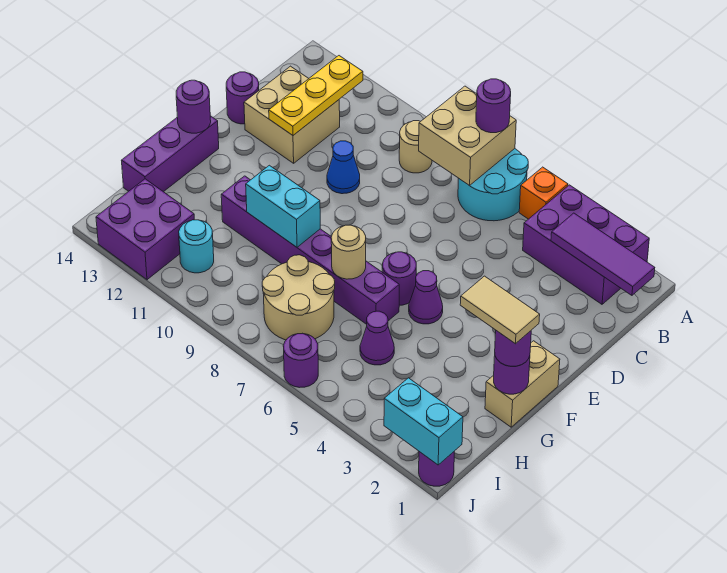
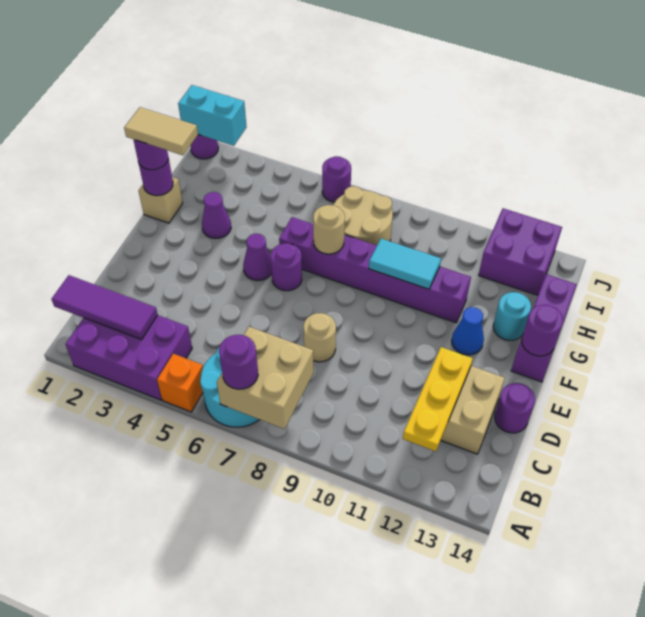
tan 1x1 round brick [399,121,432,173] -> tan 1x1 round brick moved to [303,313,336,362]
blue 1x1 cone [327,141,360,194] -> blue 1x1 cone moved to [452,307,484,355]
tan 1x2 brick [485,341,560,427] -> tan 1x1 brick [139,177,183,223]
cyan 1x2 brick [246,165,320,247] -> cyan 1x2 tile [369,239,441,289]
purple 1x1 cone [360,311,394,365] -> purple 1x1 cone moved to [202,192,231,239]
cyan 1x1 round brick [179,220,214,273] -> cyan 1x1 round brick moved to [493,292,531,340]

